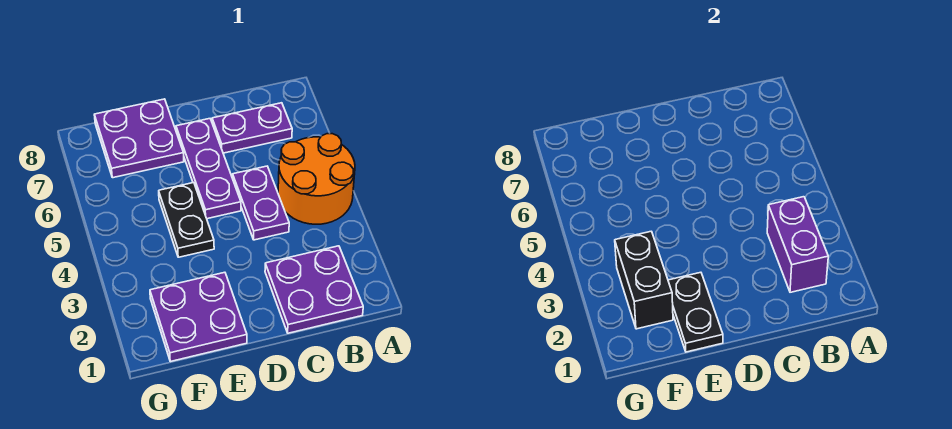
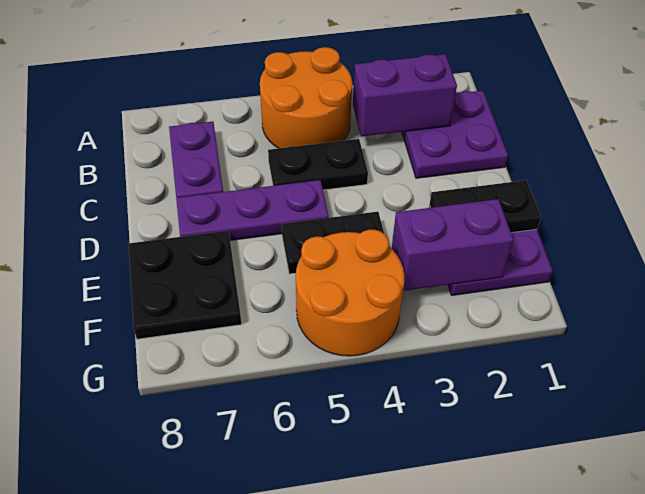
purple 1x2 plate [233,166,289,240] -> black 1x2 plate [268,139,368,190]
purple 2x2 plate [94,99,184,178] -> black 2x2 plate [129,231,241,339]
black 1x2 brick [615,231,673,329] -> purple 1x2 brick [392,199,513,291]
none -> orange 2x2 round brick [296,230,404,356]

